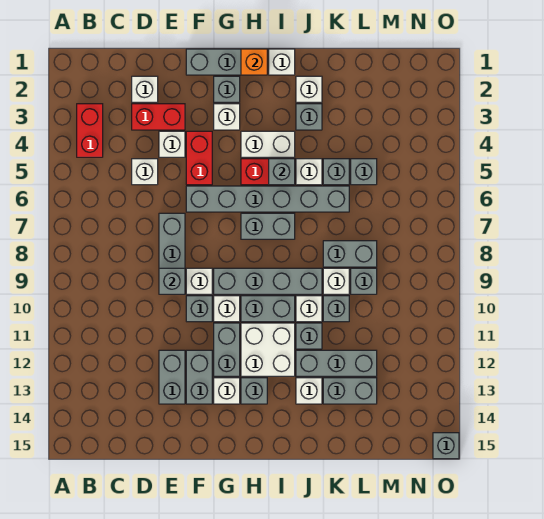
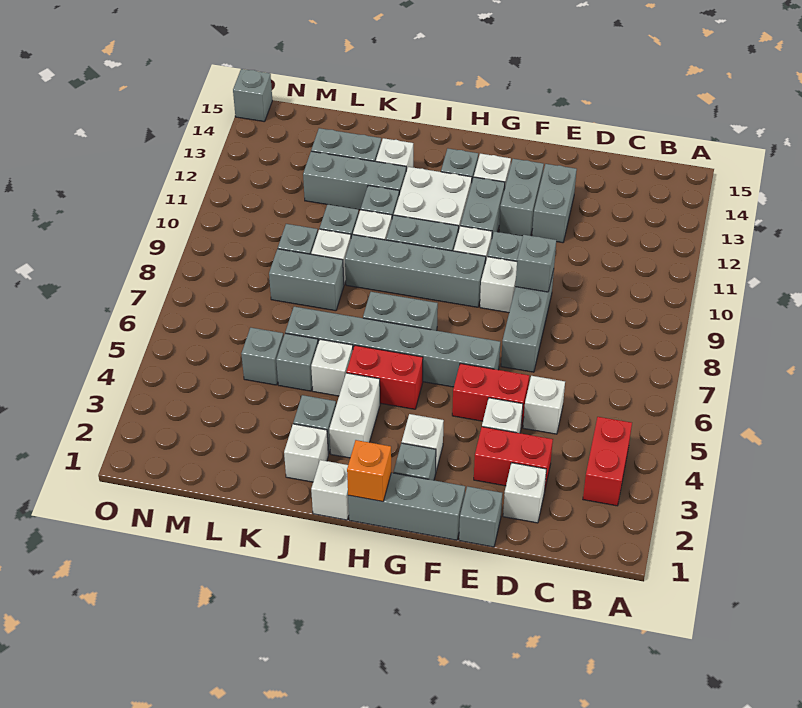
red 1x2 brick [186,131,212,185] -> red 1x2 brick turned to [452,363,529,427]
white 1x2 brick [241,131,295,157] -> white 1x2 brick turned to [329,373,380,458]
grey 1x1 brick [269,159,295,185] -> grey 1x1 brick moved to [459,486,502,547]

